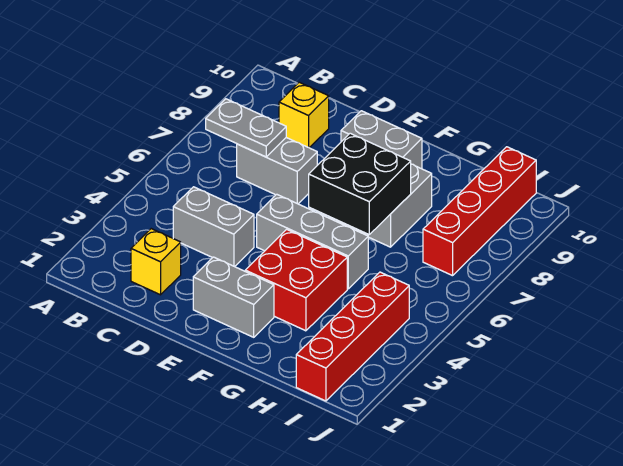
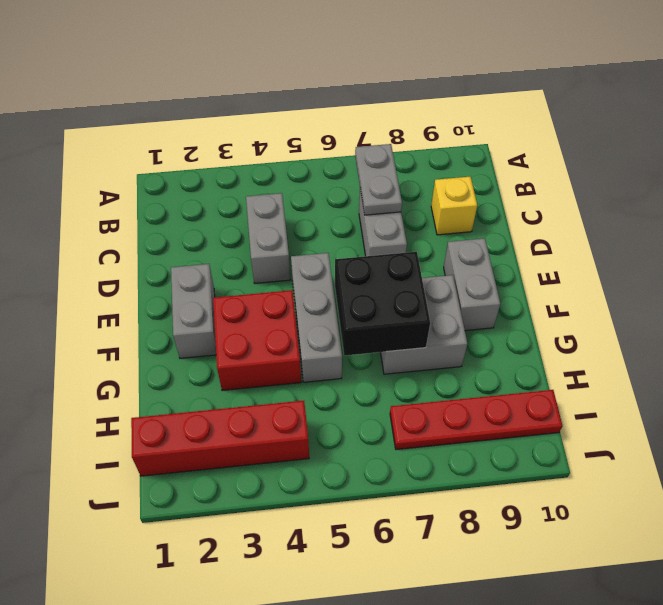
yellow 1x1 brick [131,229,181,295] -> none
red 1x4 brick [423,147,536,276] -> red 1x4 plate [390,390,563,450]

